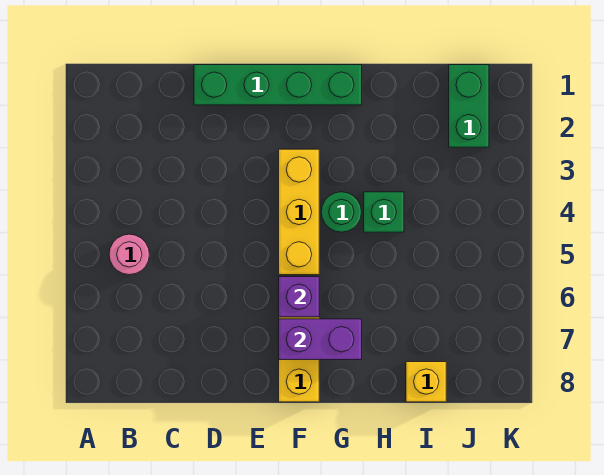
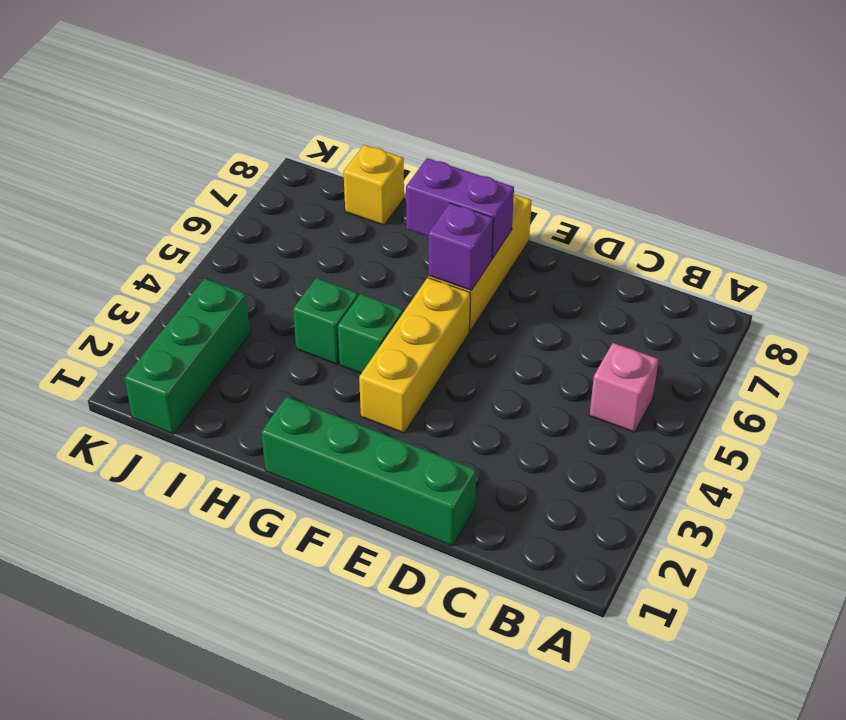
pink 1x1 round brick [109,234,149,275] -> pink 1x1 brick [589,343,659,432]
green 1x1 round brick [321,192,362,232] -> green 1x1 brick [338,294,403,373]
green 1x2 brick [449,65,489,147] -> green 1x3 brick [124,278,250,434]

